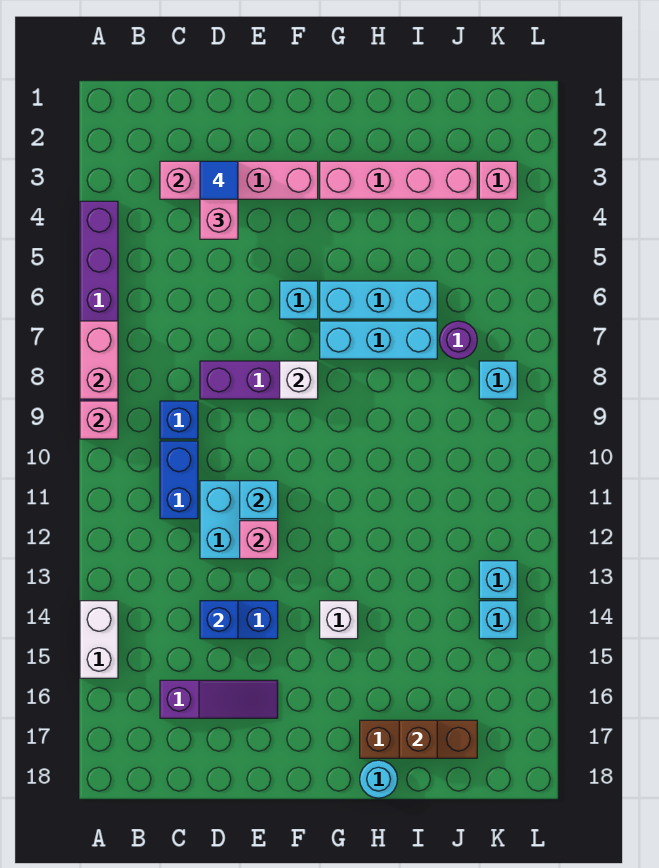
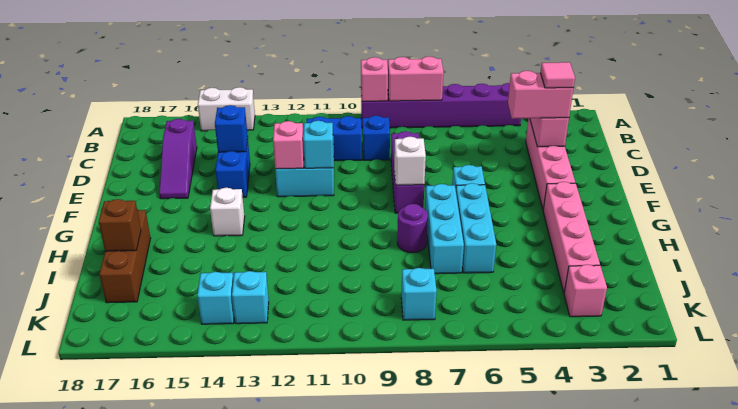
blue 1x1 tile [200,161,238,199] -> pink 1x1 tile [540,62,575,88]
cyan 1x1 round brick [360,760,398,798] -> none
purple 1x1 round brick [439,321,477,359] -> purple 1x1 round brick moved to [397,204,428,253]

